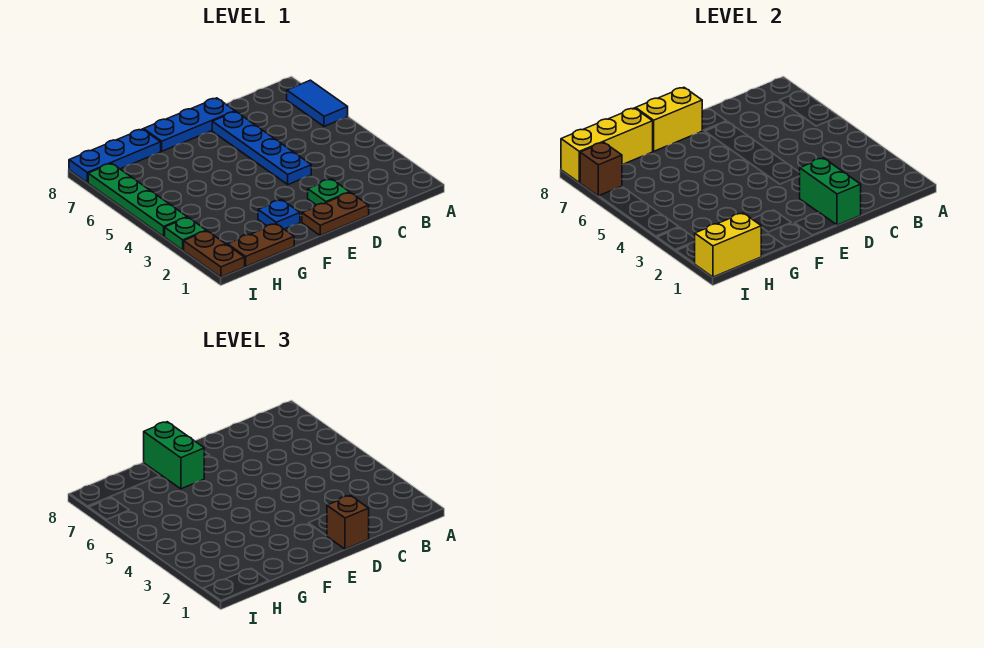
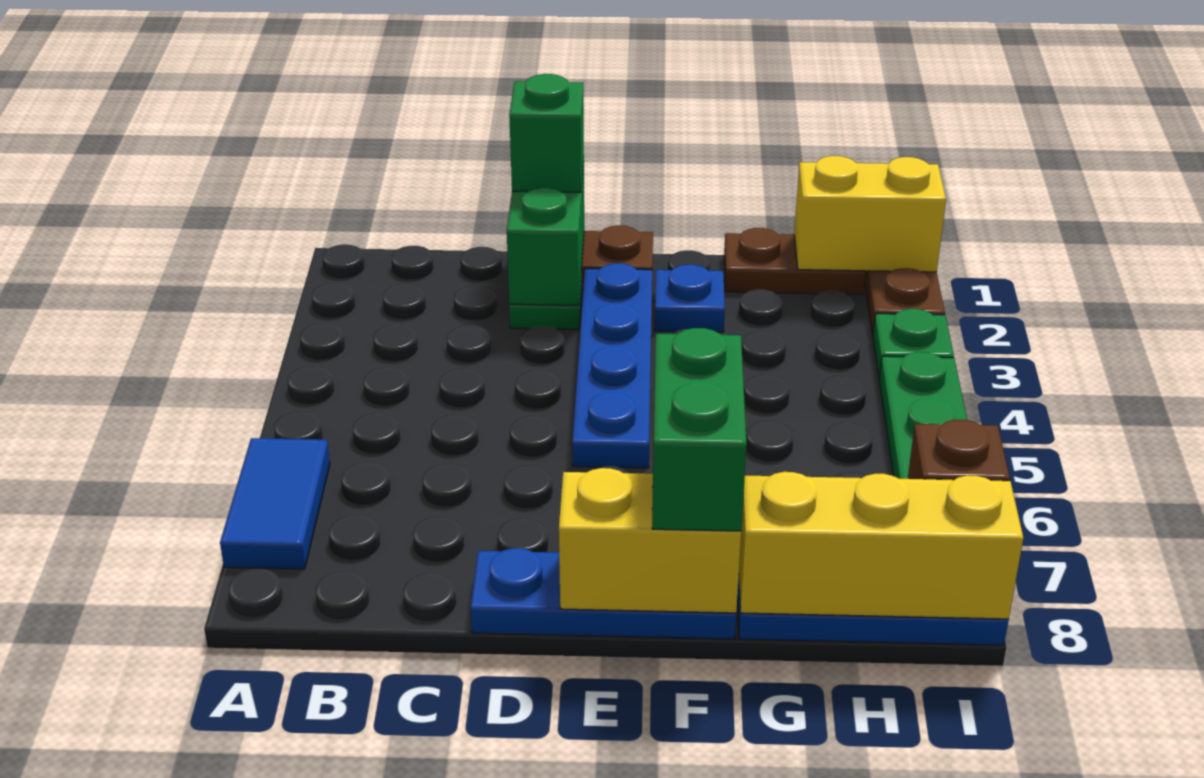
brown 1x1 brick [327,495,369,549] -> green 1x1 brick [509,74,584,192]
blue 1x4 plate [212,112,311,184] -> blue 1x4 plate moved to [572,263,652,468]

